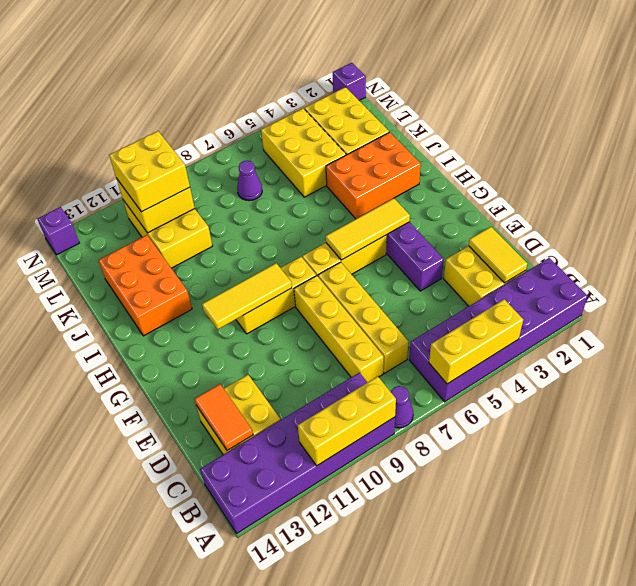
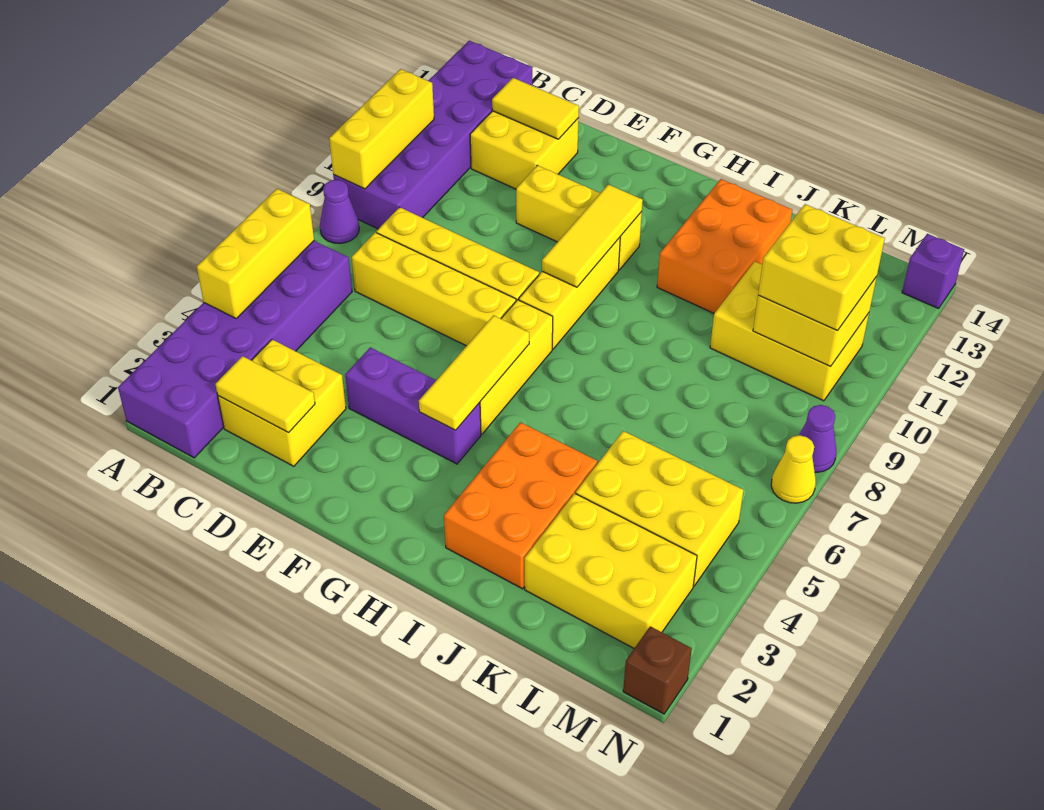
orange 1x2 tile [195,384,253,450] -> yellow 1x2 tile [492,78,579,139]
none -> yellow 1x3 brick [516,165,642,270]
orange 2x3 brick [98,235,192,336] -> orange 2x3 brick turned to [657,179,792,313]
purple 1x1 cone [237,161,262,201] -> purple 1x1 cone moved to [799,405,836,472]
purple 1x1 brick [333,63,366,100] -> brown 1x1 brick [623,626,692,714]
none -> yellow 1x1 cone [771,435,816,503]

